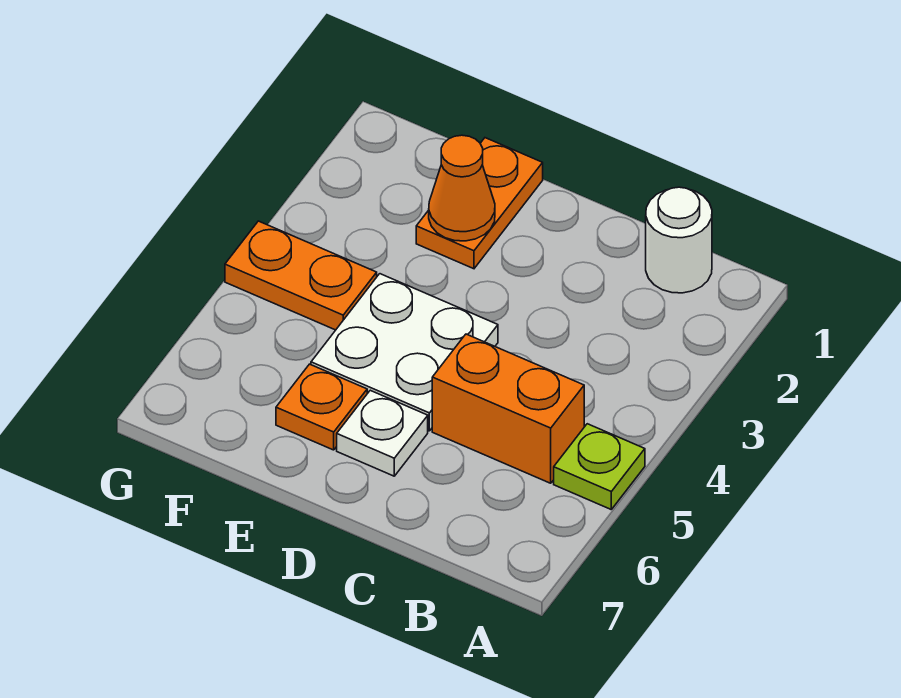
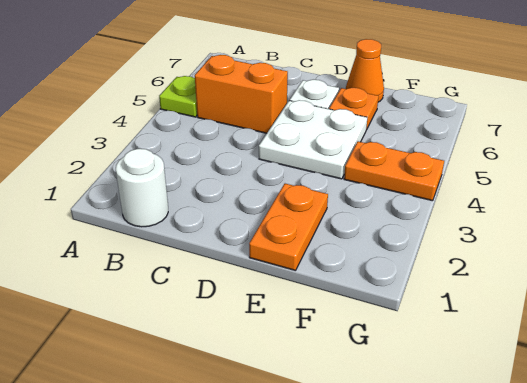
orange 1x1 cone [429,135,495,241] -> orange 1x1 cone moved to [346,39,384,102]

